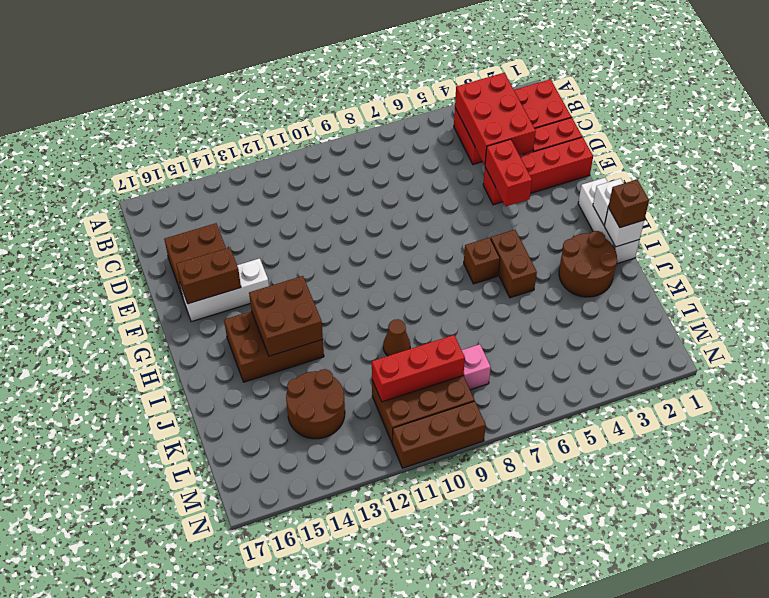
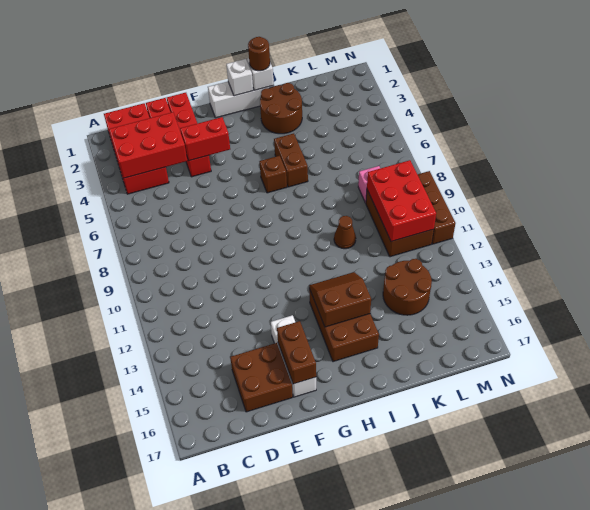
brown 1x2 brick [491,230,537,298] -> brown 1x2 brick turned to [274,133,308,187]
brown 2x2 brick [249,276,323,356] -> brown 2x2 slope [309,272,371,327]
brown 1x1 brick [608,180,649,228] -> brown 1x1 round brick [248,37,270,71]
red 1x3 brick [372,335,465,402] -> red 2x3 brick [367,160,436,242]

